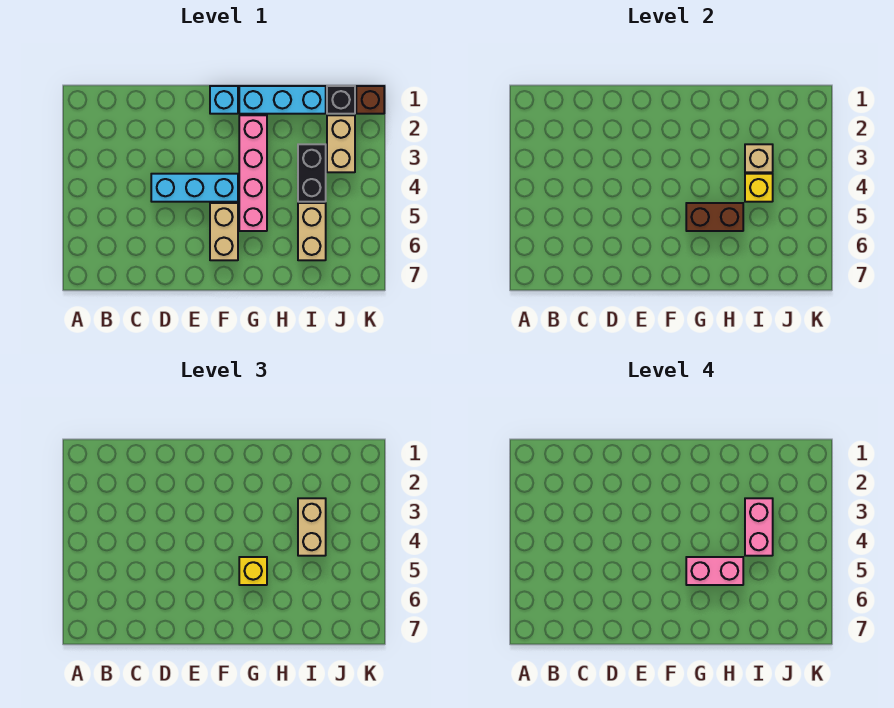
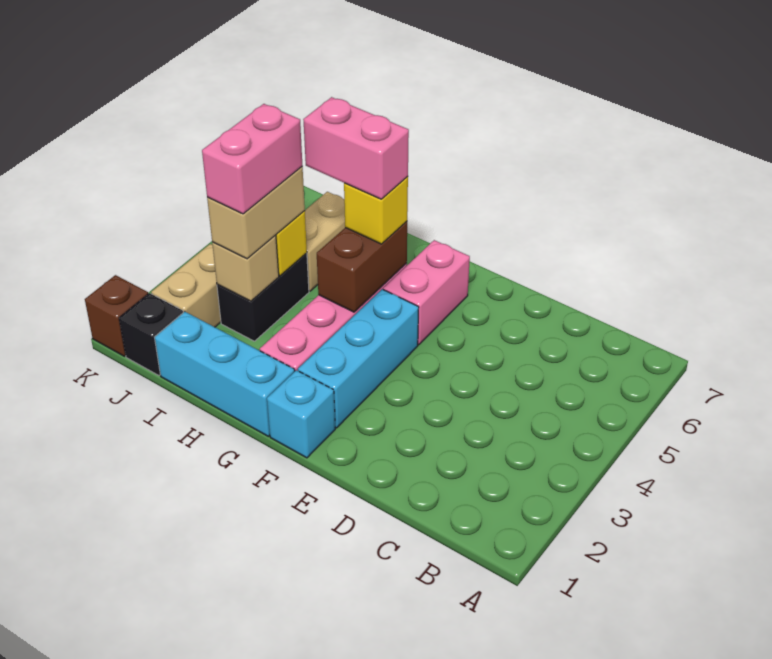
cyan 1x3 brick [151,174,238,202] -> cyan 1x3 brick turned to [298,289,419,428]
tan 1x2 brick [210,203,238,260] -> pink 1x2 brick [383,240,470,345]
brown 1x2 brick [686,203,743,231] -> brown 1x2 brick turned to [317,221,407,312]

